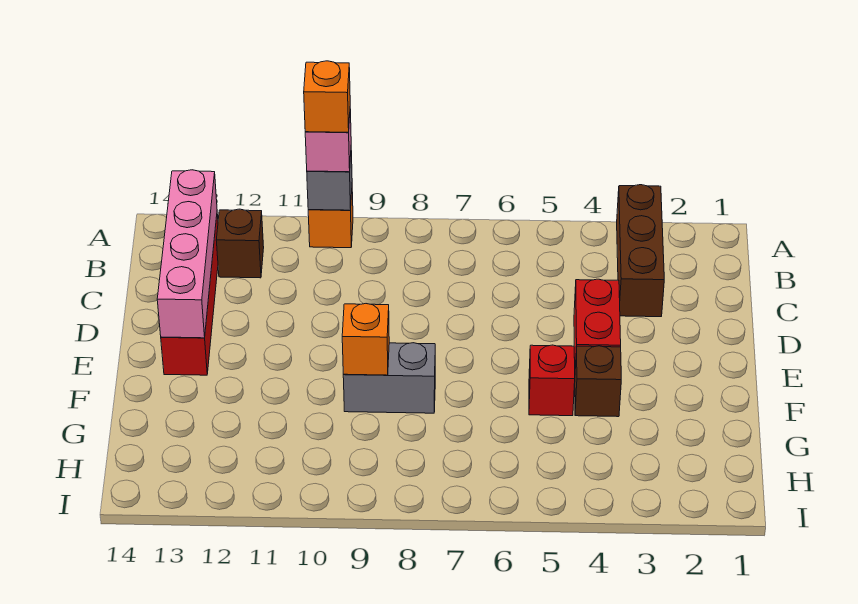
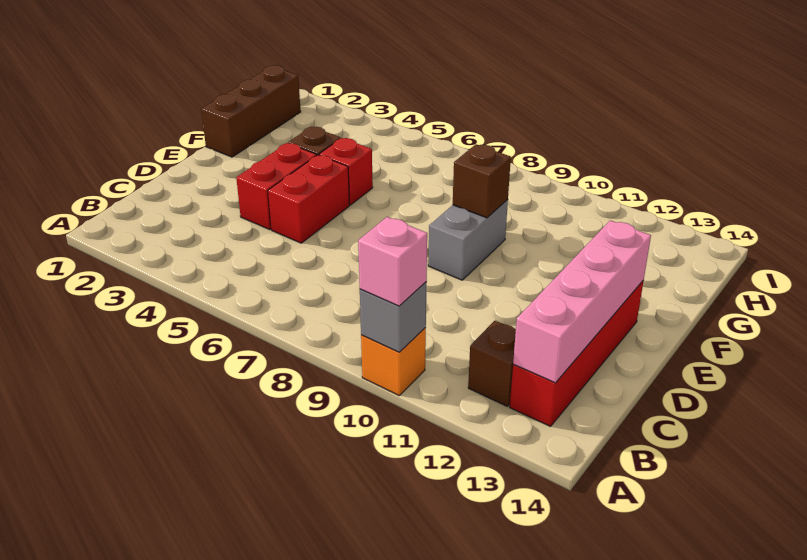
brown 1x3 brick [617,185,664,317] -> brown 1x3 brick moved to [201,65,301,157]
orange 1x1 brick [304,61,350,132] -> none
none -> red 1x2 brick [268,155,350,243]
grey 1x2 brick [343,343,435,413] -> grey 1x2 brick turned to [428,199,508,280]
orange 1x1 brick [342,304,389,375] -> brown 1x1 brick [453,144,511,218]

